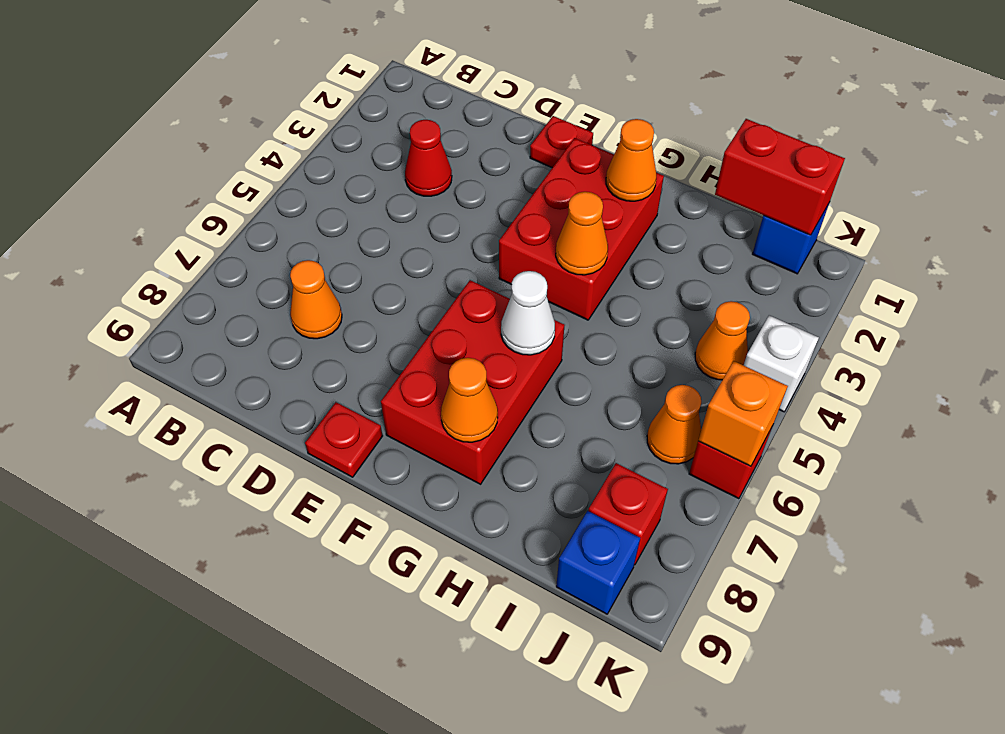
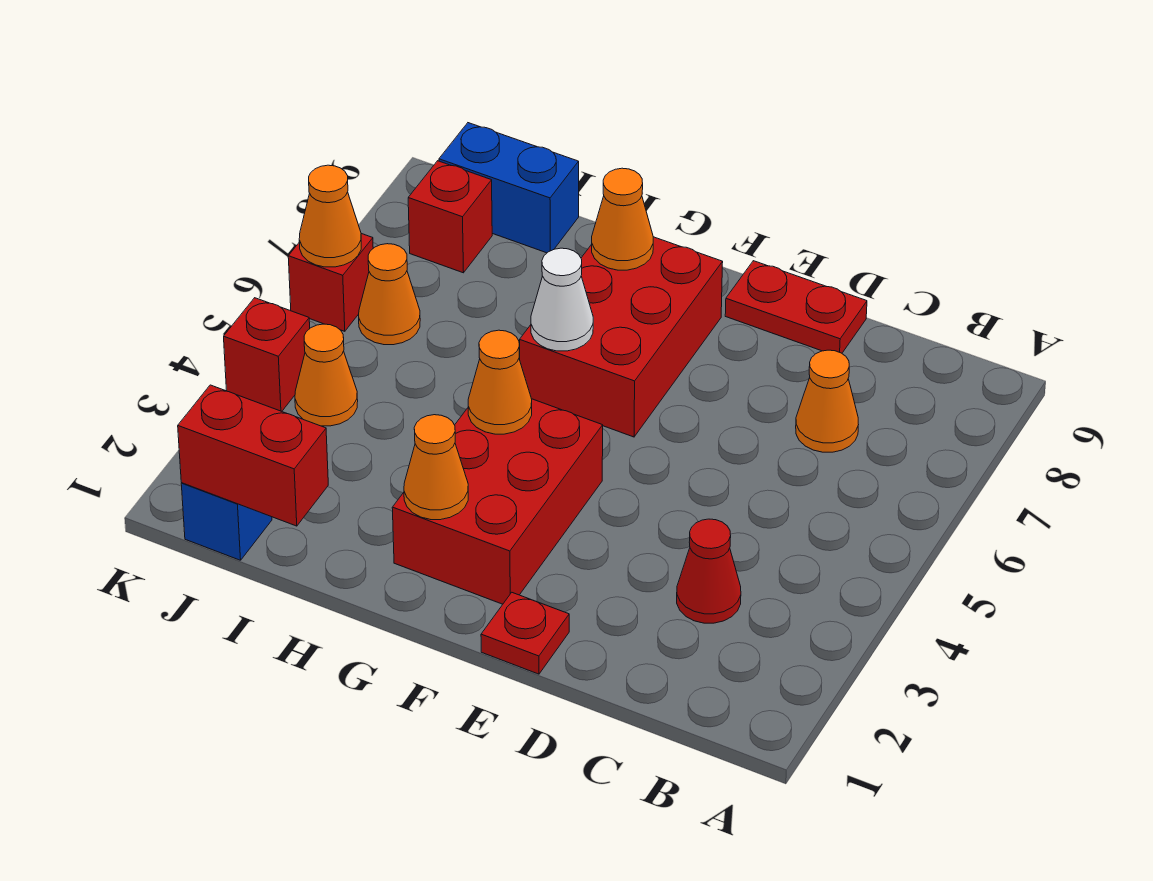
red 1x1 plate [305,402,383,477] -> red 1x2 plate [725,261,867,353]
blue 1x1 brick [556,511,640,614] -> blue 1x2 brick [439,123,579,253]
white 1x1 brick [744,315,819,412] -> red 1x1 brick [224,298,310,411]
orange 1x1 brick [698,361,788,466] -> orange 1x1 cone [299,165,361,267]

